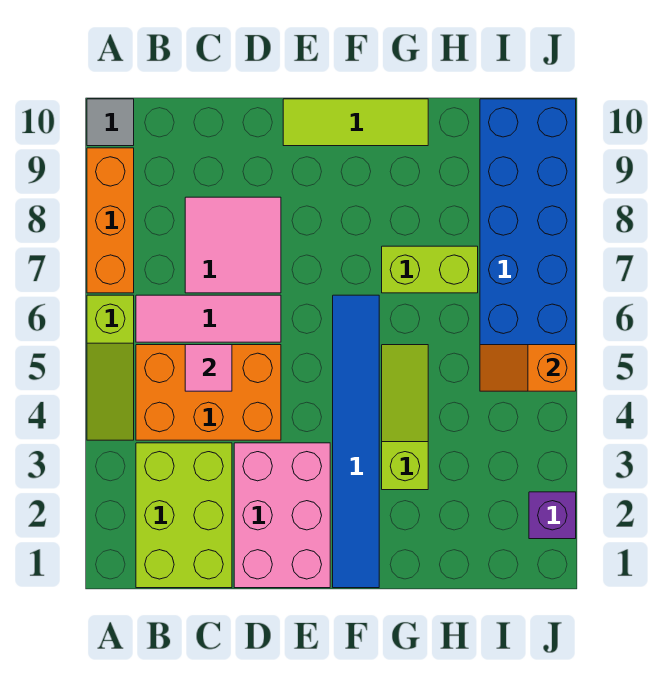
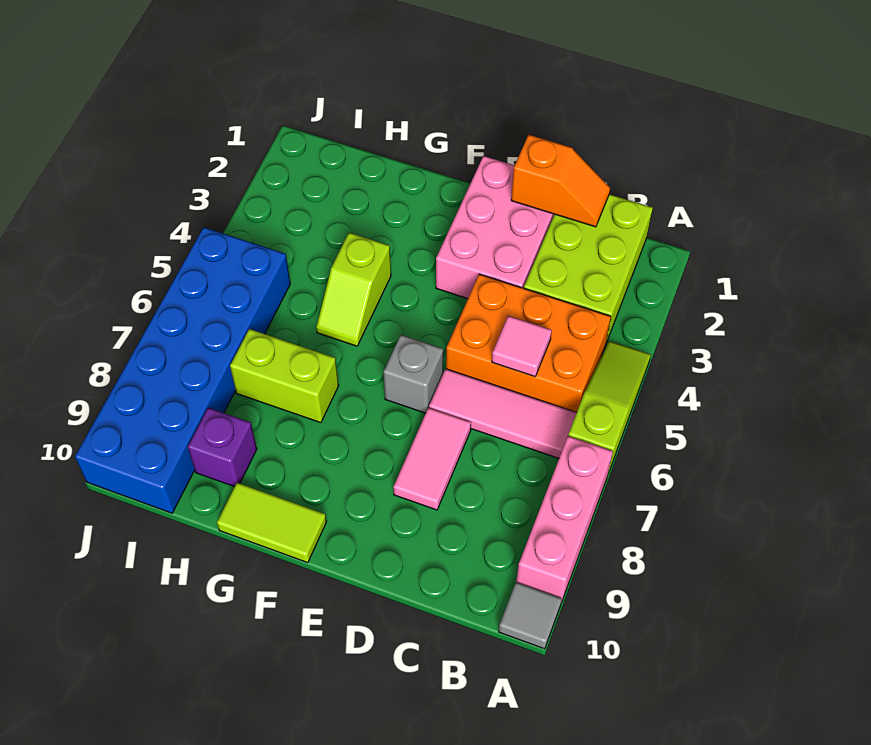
orange 1x3 brick [87,148,134,293] -> pink 1x3 brick [516,436,613,602]
pink 2x2 tile [185,197,281,293] -> pink 1x2 tile [393,408,471,510]
none -> grey 1x1 brick [383,335,443,413]
lime 1x3 tile [283,99,428,146] -> lime 1x2 tile [217,483,327,563]
blue 1x6 tile [333,295,379,588] -> none
lime 1x3 slope [382,345,428,490] -> lime 1x2 slope [316,233,391,346]
orange 1x2 slope [480,345,576,391] -> orange 1x2 slope moved to [511,135,610,227]
purple 1x1 brick [529,492,576,539] -> purple 1x1 brick moved to [188,408,257,487]

